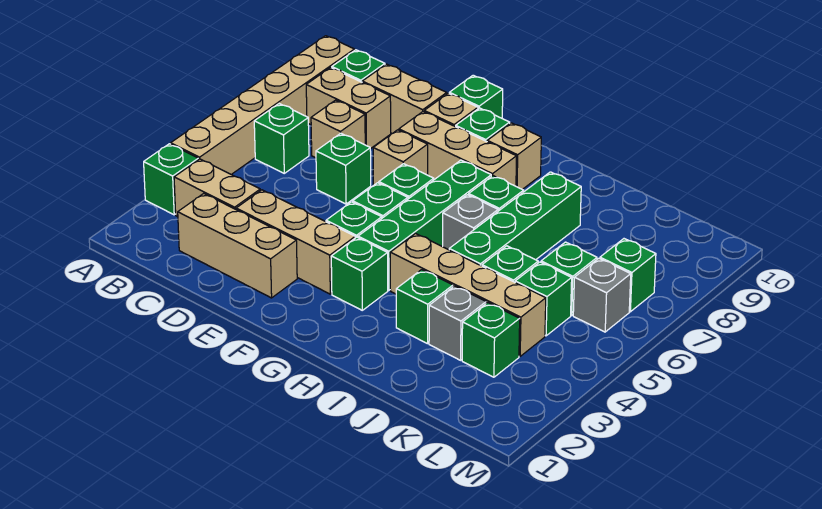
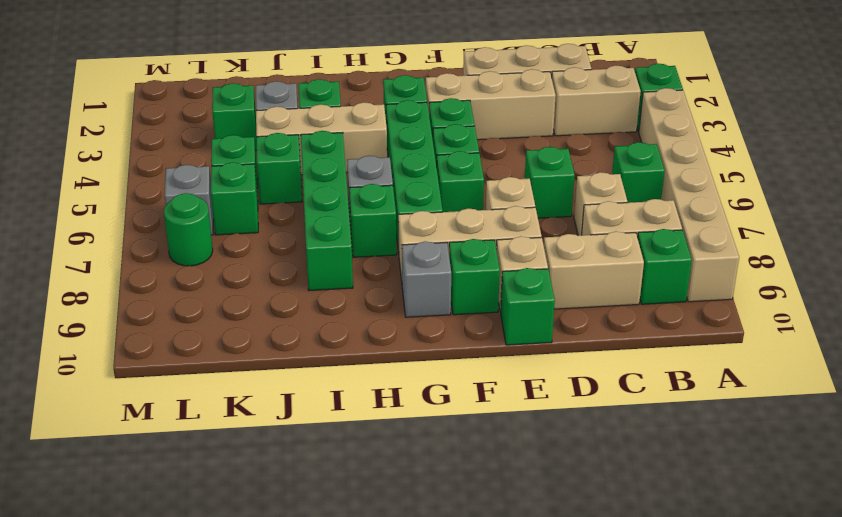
tan 1x1 brick [487,123,542,189] -> grey 1x1 brick [402,241,451,317]
tan 1x4 brick [390,234,546,356] -> tan 1x3 brick [256,102,387,175]
green 1x1 brick [600,239,656,312] -> green 1x1 round brick [164,193,213,266]

